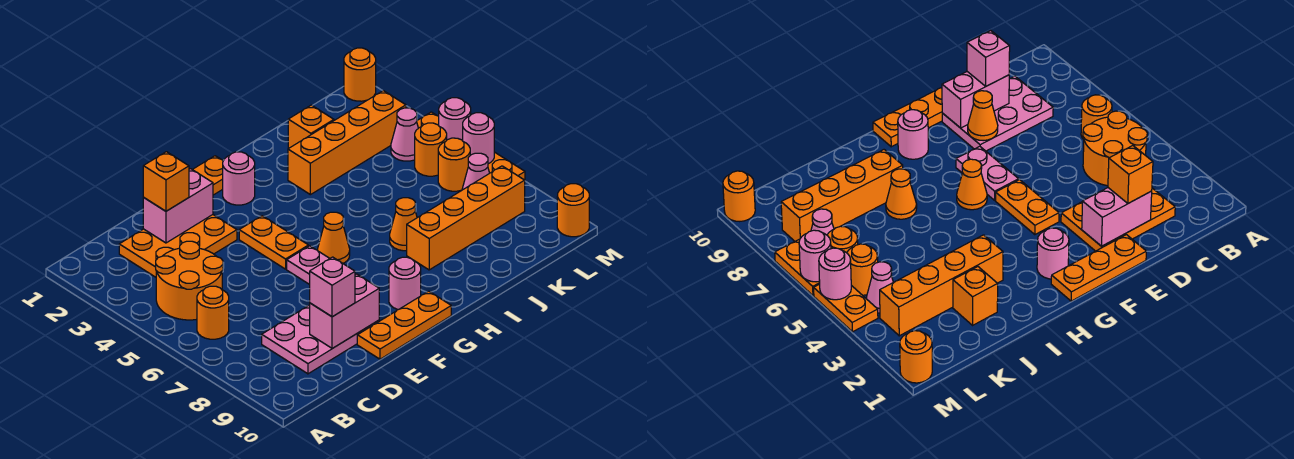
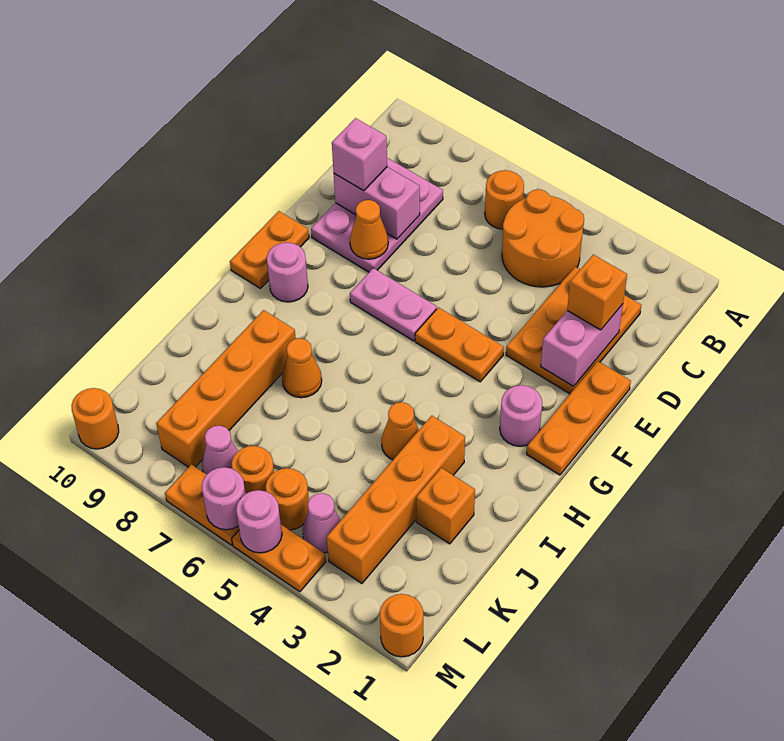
pink 1x2 brick [310,274,379,349] -> pink 1x2 brick turned to [334,167,420,239]
orange 1x3 plate [357,291,451,359] -> orange 1x2 plate [230,211,309,288]
orange 1x1 cone [318,212,350,263] -> orange 1x1 cone moved to [381,402,419,460]

